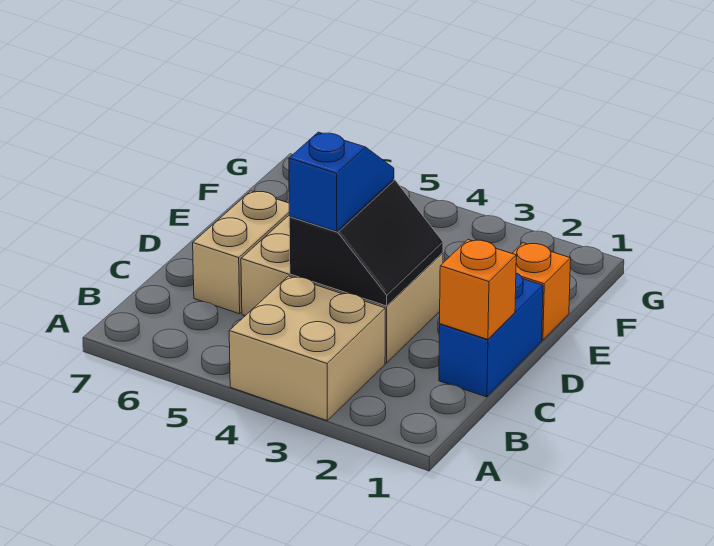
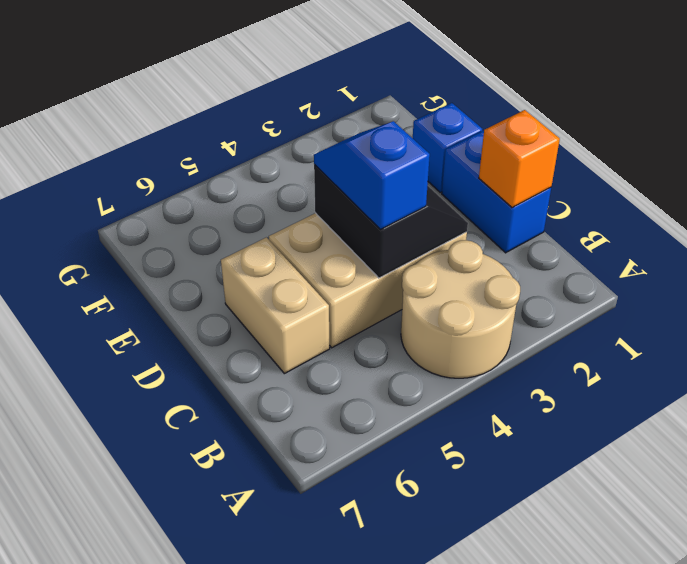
tan 2x2 brick [229,276,385,420] -> tan 2x2 round brick [401,240,520,378]
orange 1x1 brick [512,243,571,340] -> blue 1x1 brick [413,103,482,192]

